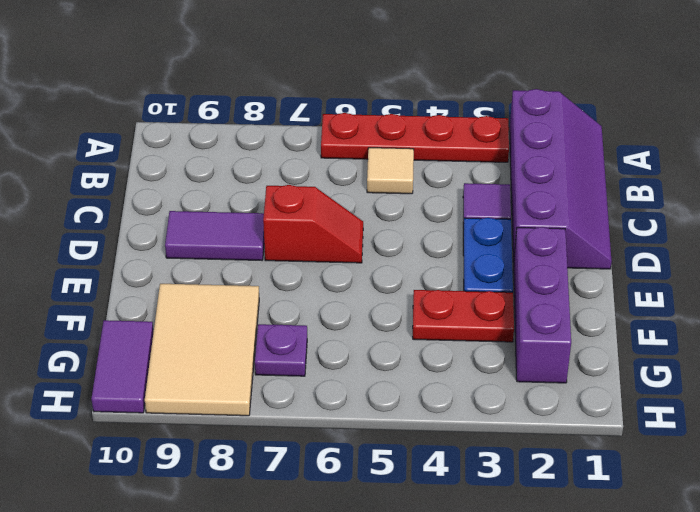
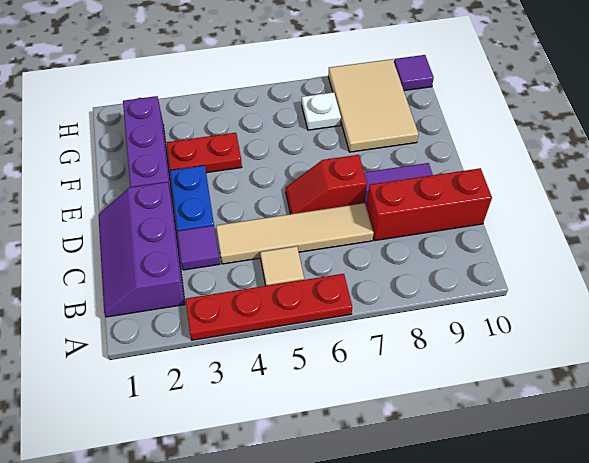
purple 2x4 slope [509,89,612,269] -> purple 2x3 slope [98,182,185,317]
none -> tan 1x4 tile [216,203,374,264]
none -> red 1x3 brick [367,168,492,241]
purple 1x1 plate [255,324,307,376] -> white 1x1 plate [302,92,341,130]
purple 1x2 tile [91,320,154,413] -> purple 1x1 tile [394,55,434,91]

